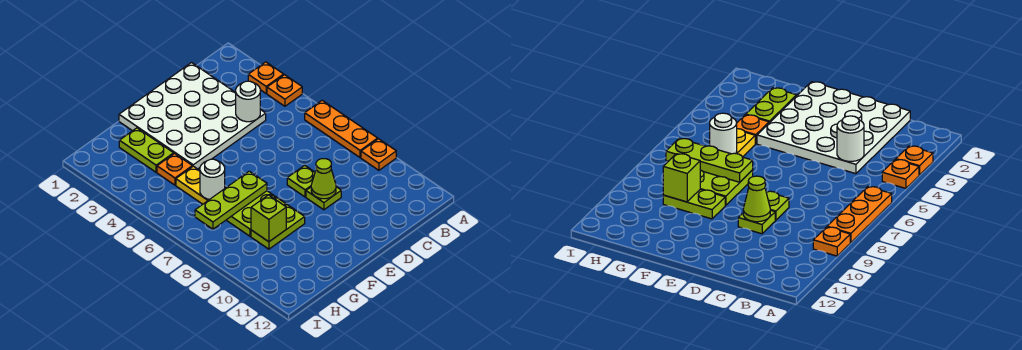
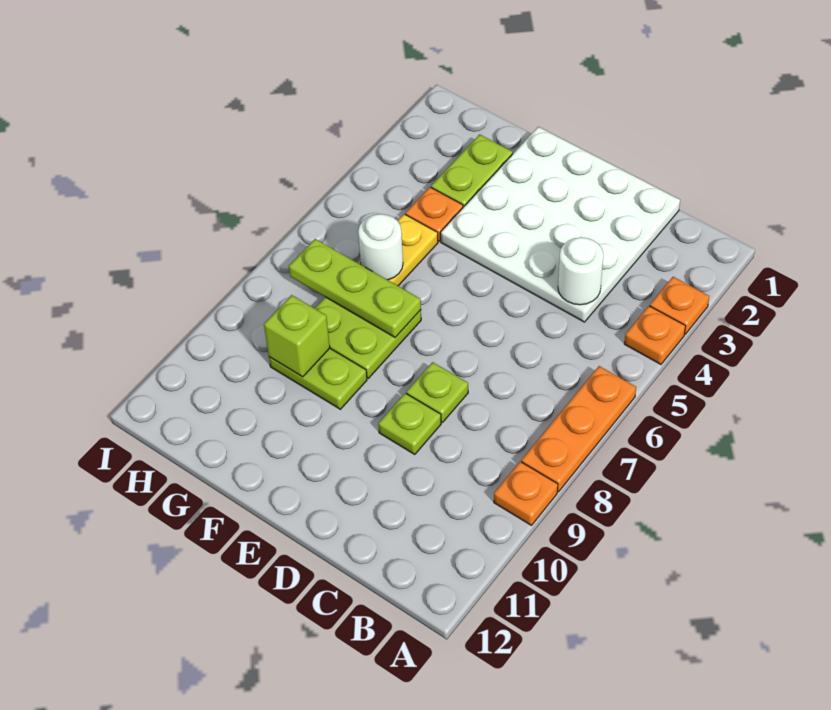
lime 1x1 cone [311,159,336,199] -> none

